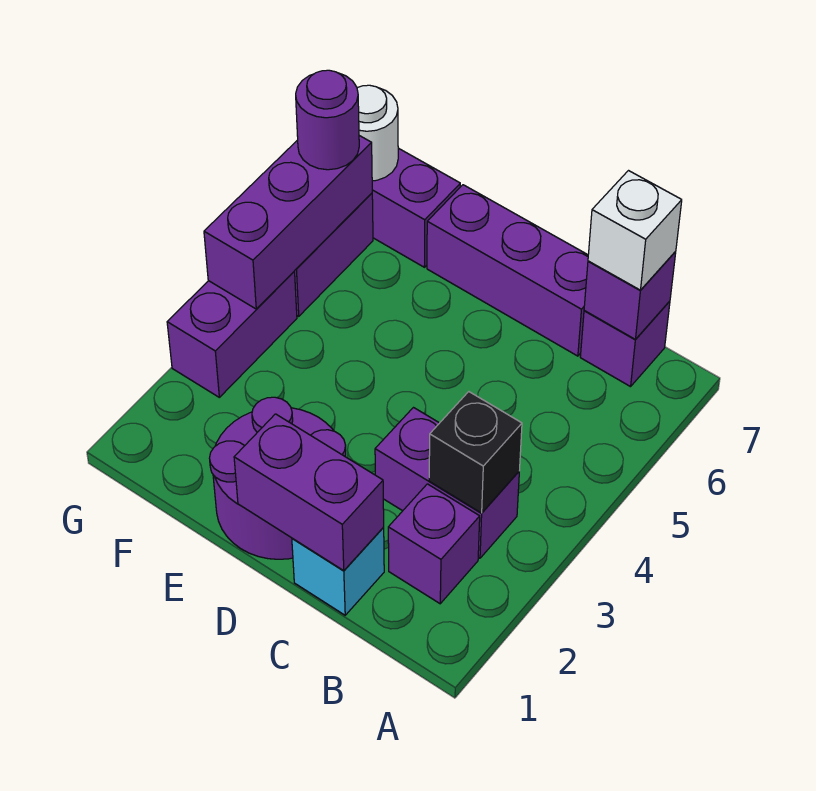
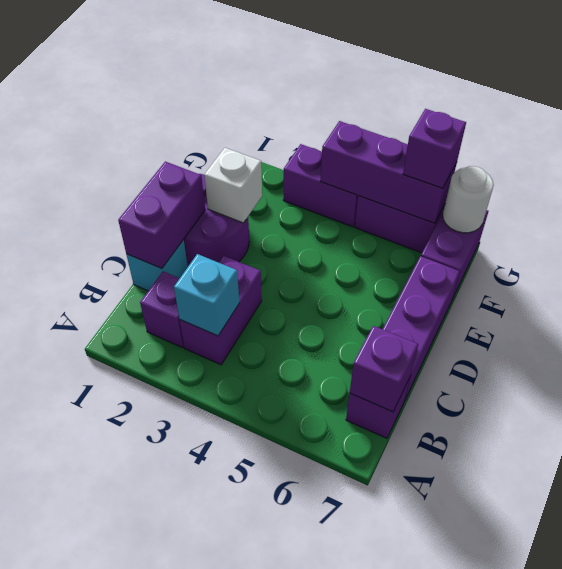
black 1x1 brick [429,392,522,513] -> cyan 1x1 brick [174,254,239,336]
white 1x1 brick [588,171,682,290] -> white 1x1 brick moved to [204,148,262,223]
purple 1x1 round brick [296,70,359,170] -> purple 1x1 brick [403,109,466,188]

